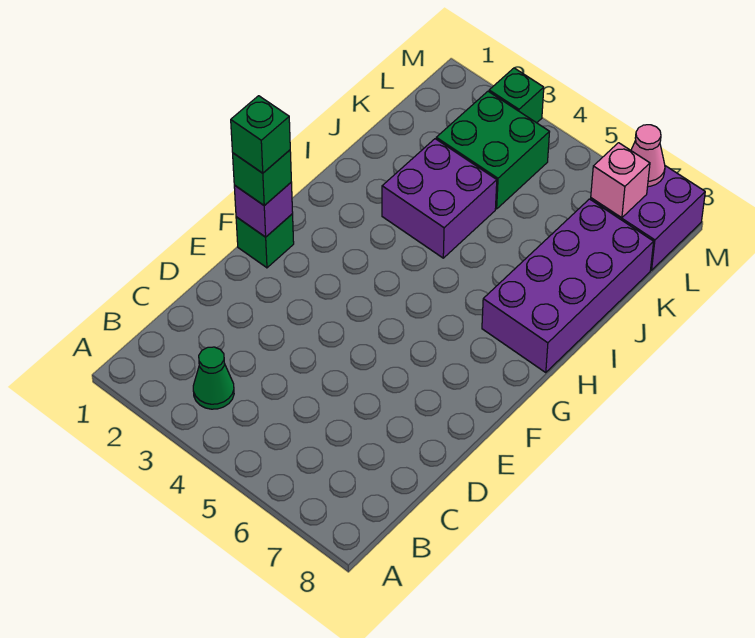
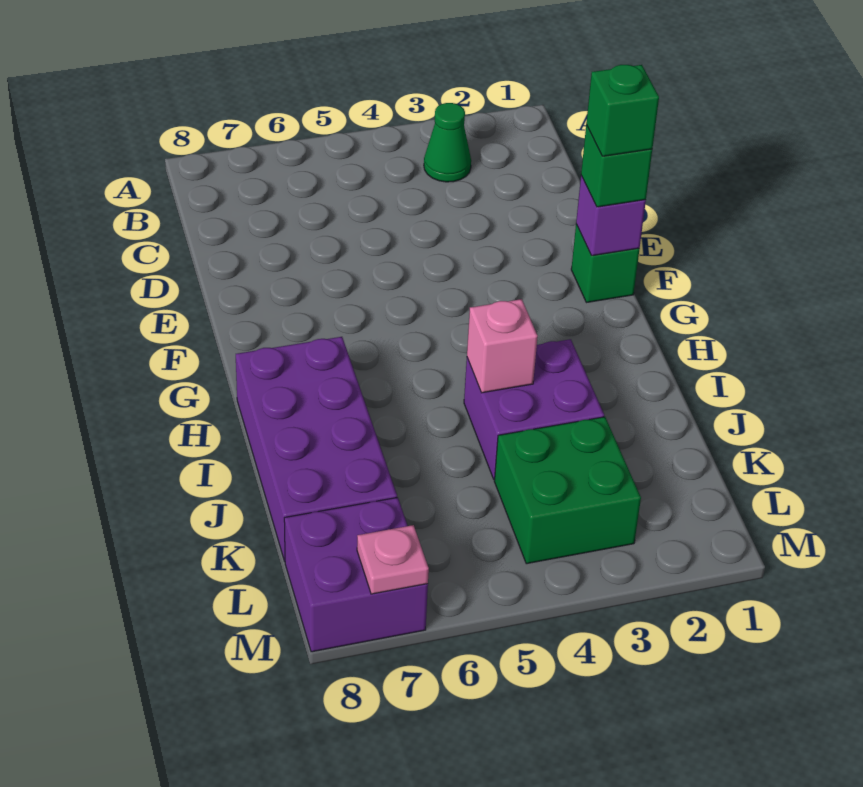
pink 1x1 brick [591,143,650,218] -> pink 1x1 brick moved to [467,299,538,393]
green 1x1 brick [489,68,544,123] -> none
pink 1x1 cone [631,125,665,187] -> pink 1x1 plate [357,525,429,594]

